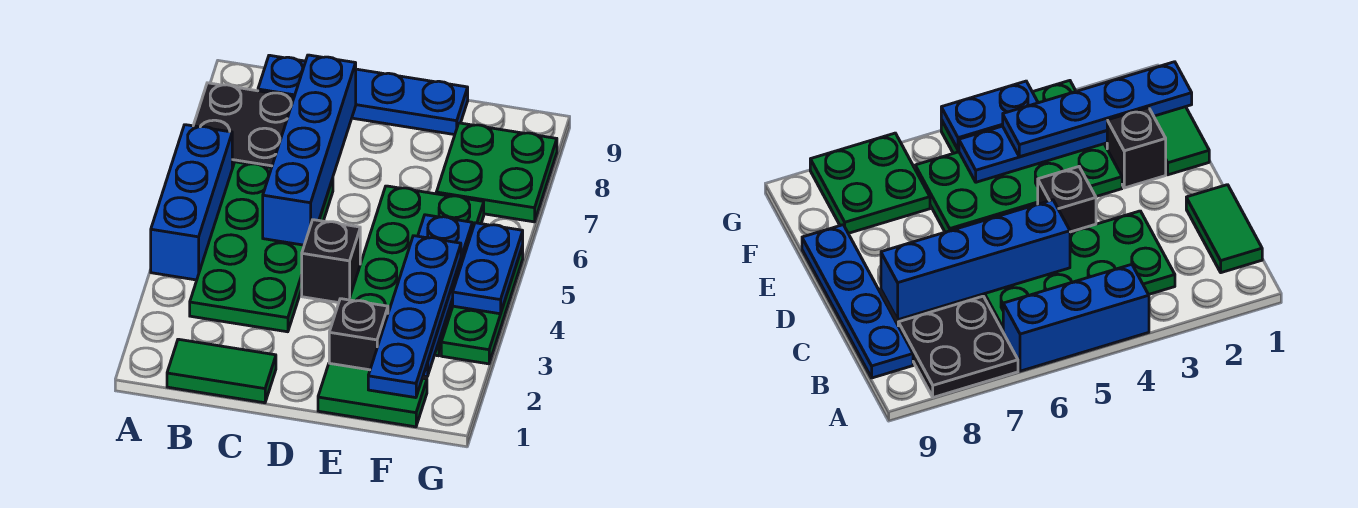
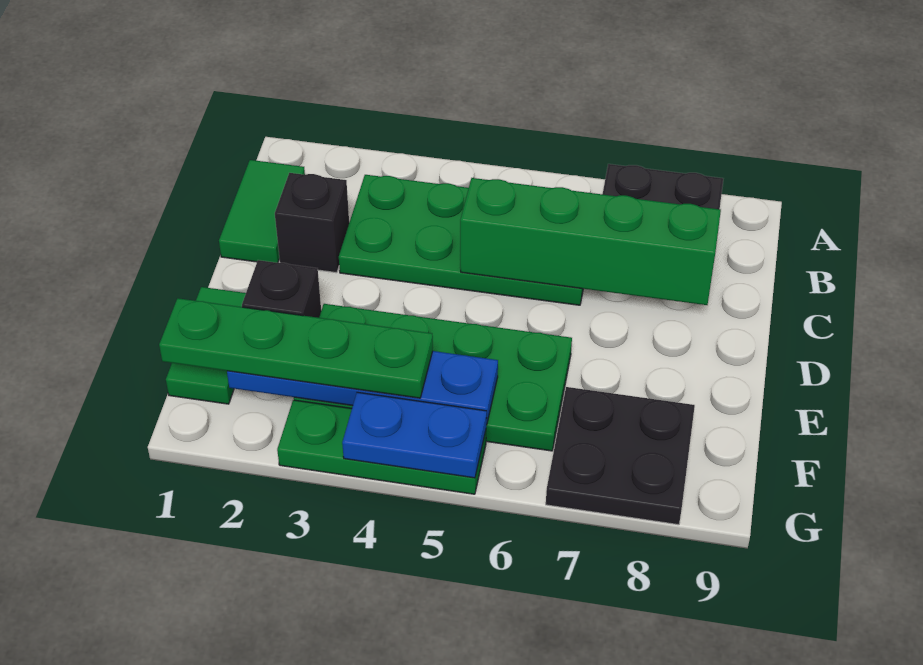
blue 1x3 brick [151,125,232,280] -> none
blue 1x4 plate [258,55,468,135] -> none
blue 1x4 brick [263,55,356,245] -> green 1x4 brick [460,178,721,305]
black 1x1 brick [302,220,360,303] -> black 1x1 brick moved to [275,173,349,273]
blue 1x4 plate [368,236,461,398] -> green 1x4 plate [159,298,433,398]
green 2x2 plate [436,123,557,222] -> black 2x2 plate [546,387,695,525]

